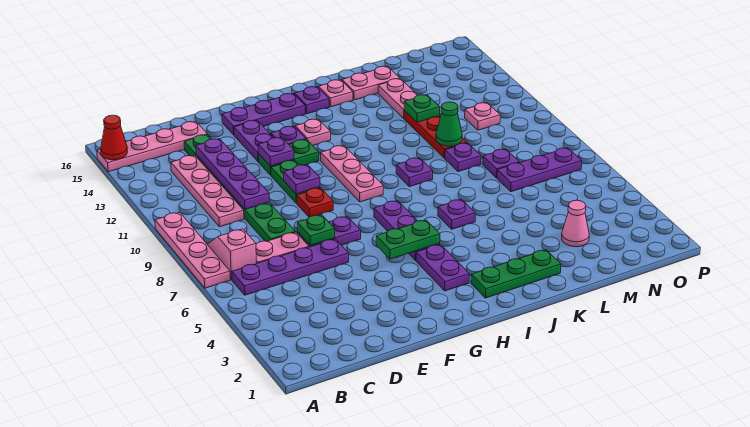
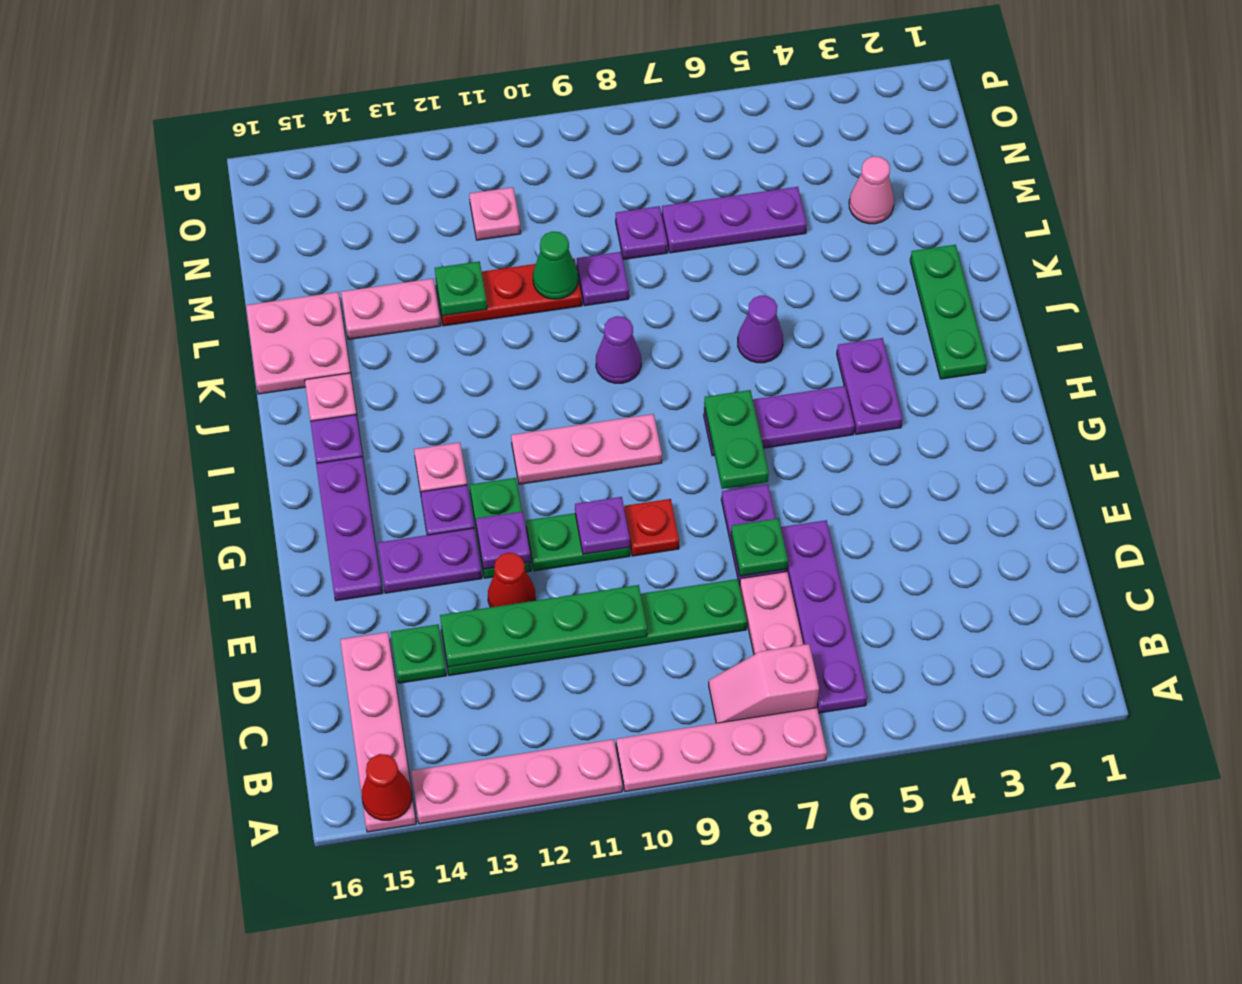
pink 1x4 plate [171,155,244,227] -> pink 1x4 plate moved to [411,739,622,824]
purple 1x4 plate [196,139,269,209] -> green 1x4 plate [440,585,647,667]
none -> red 1x1 cone [488,553,535,607]
green 1x2 plate [376,220,440,259] -> green 1x2 plate moved to [704,390,769,489]
purple 1x2 plate [416,244,469,291] -> purple 1x2 plate turned to [837,338,903,434]
purple 1x1 plate [438,199,475,229] -> purple 1x1 cone [738,296,783,363]
purple 1x1 plate [396,158,433,187] -> purple 1x1 cone [596,316,641,383]
pink 1x2 plate [342,66,400,100] -> pink 2x2 plate [246,292,351,394]
purple 1x3 plate [497,148,582,192] -> purple 1x3 plate turned to [662,187,807,253]

